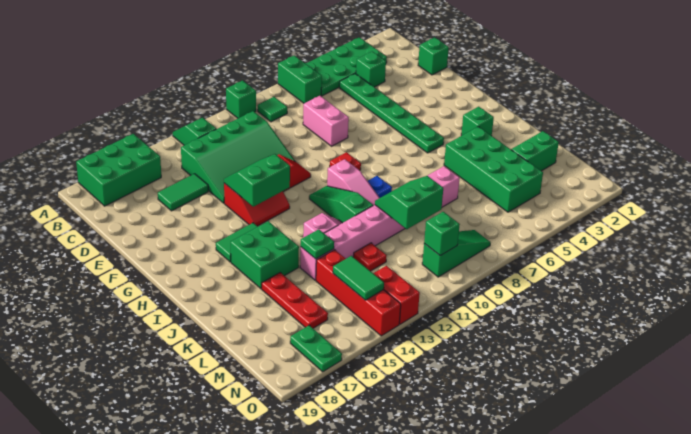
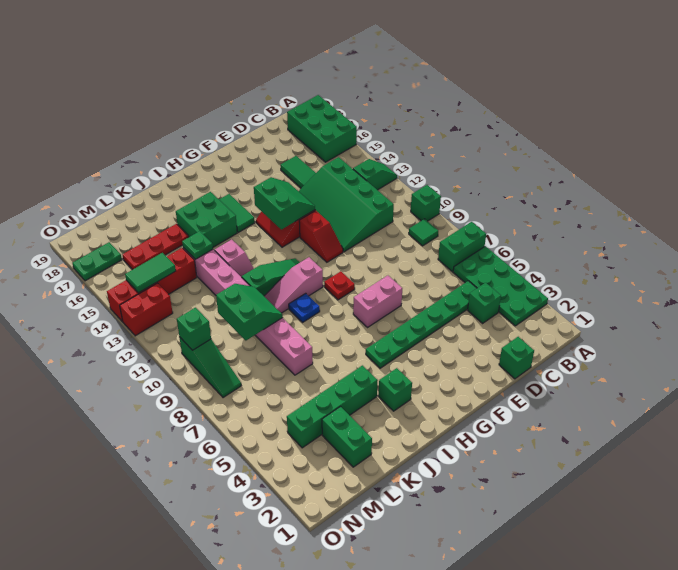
pink 1x2 brick [303,96,349,146] -> pink 1x2 brick moved to [353,276,402,327]
green 2x4 brick [444,127,543,212] -> green 1x4 brick [287,365,378,448]
red 1x1 plate [353,243,387,271] -> none

